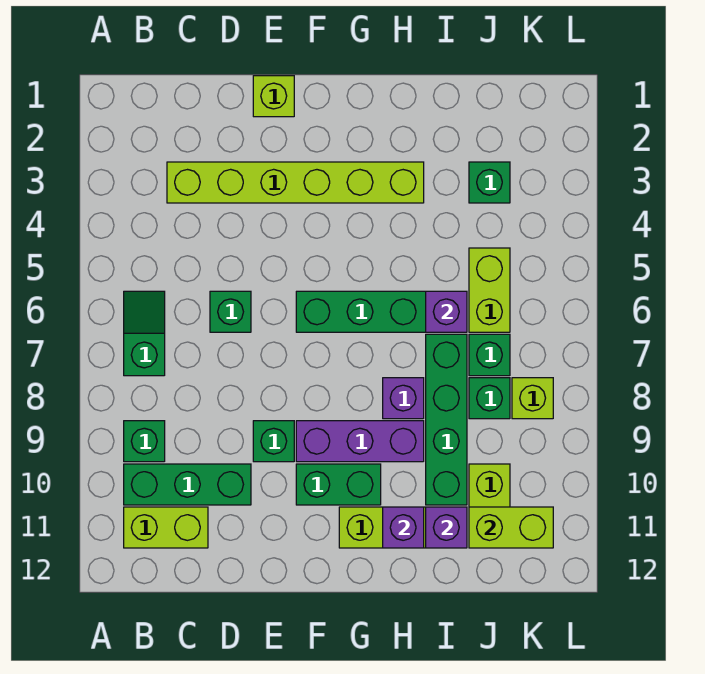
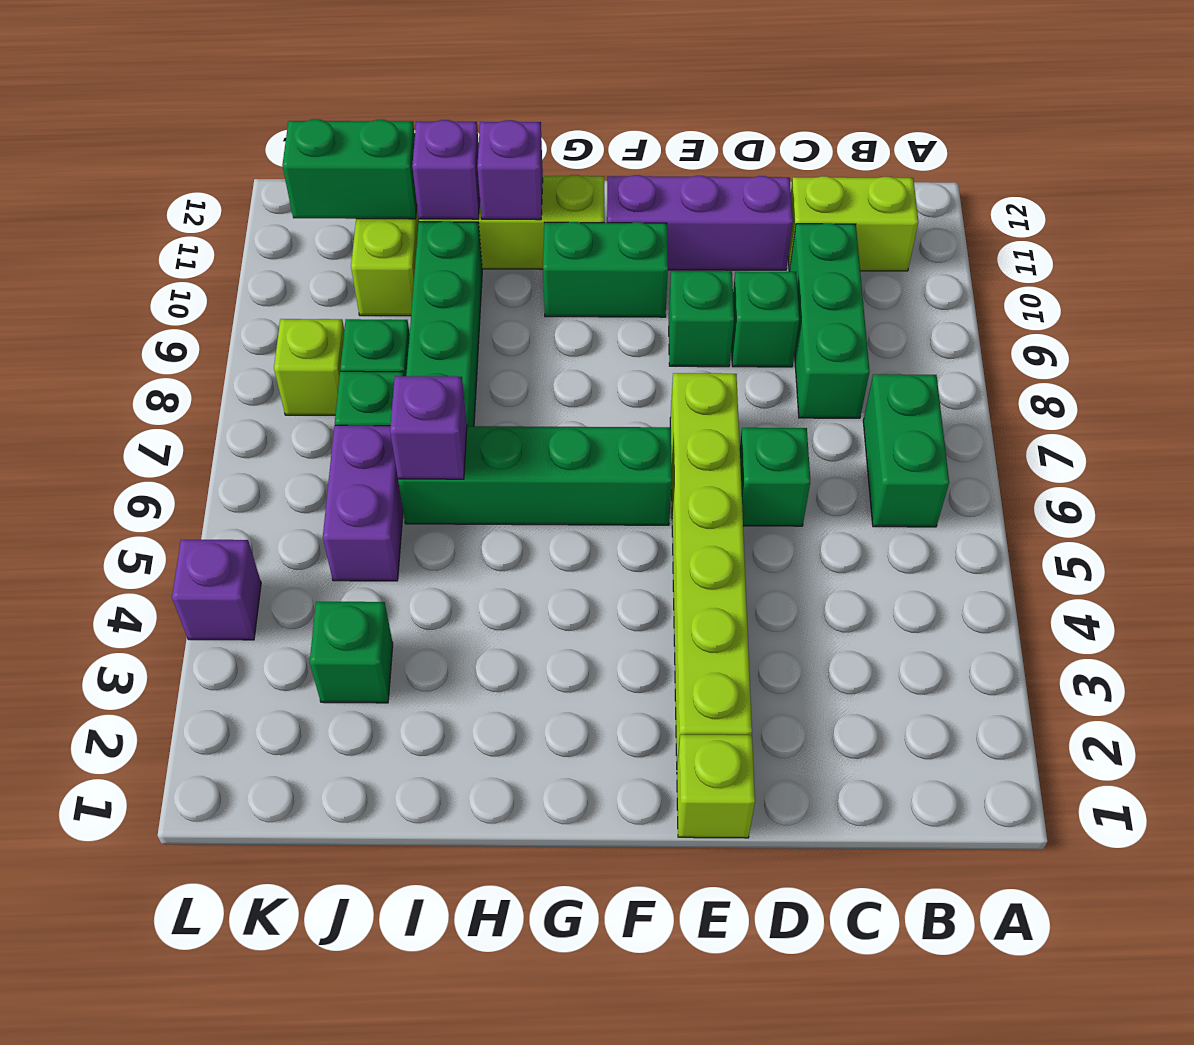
green 1x2 slope [124,291,165,376] -> green 1x2 brick [863,374,949,527]
green 1x1 brick [124,421,165,462] -> green 1x1 brick moved to [732,272,799,367]
green 1x3 brick [124,464,251,505] -> green 1x3 brick turned to [789,223,870,418]
lime 1x6 brick [167,162,424,203] -> lime 1x6 brick turned to [670,373,752,765]
purple 1x3 brick [296,421,424,462] -> purple 1x3 brick moved to [607,175,793,270]
purple 1x1 brick [383,378,424,419] -> purple 1x1 brick moved to [172,540,261,640]
lime 1x2 brick [469,248,510,332] -> purple 1x2 brick [323,425,403,581]
lime 1x2 brick [469,507,553,548] -> green 1x2 brick [282,119,417,219]

